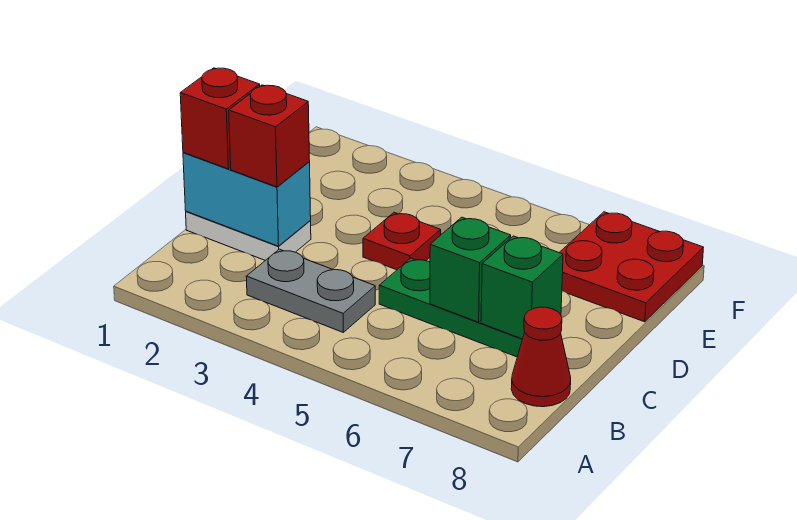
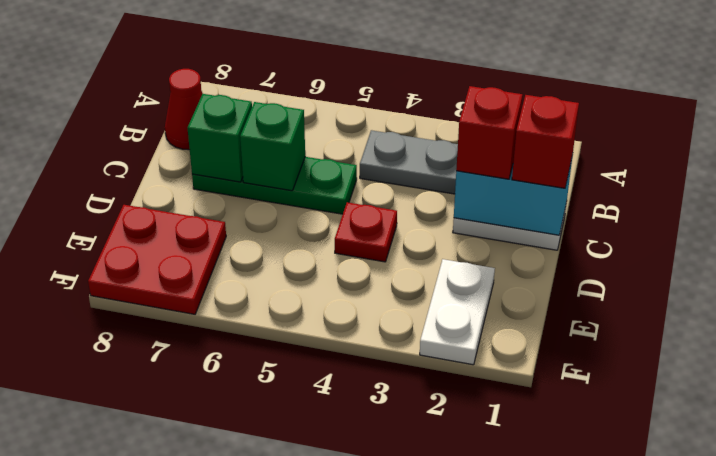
none -> white 1x2 plate [420,259,495,365]

